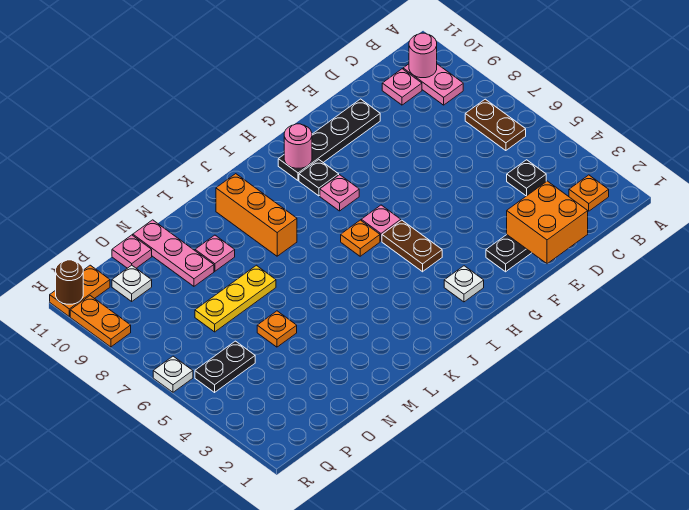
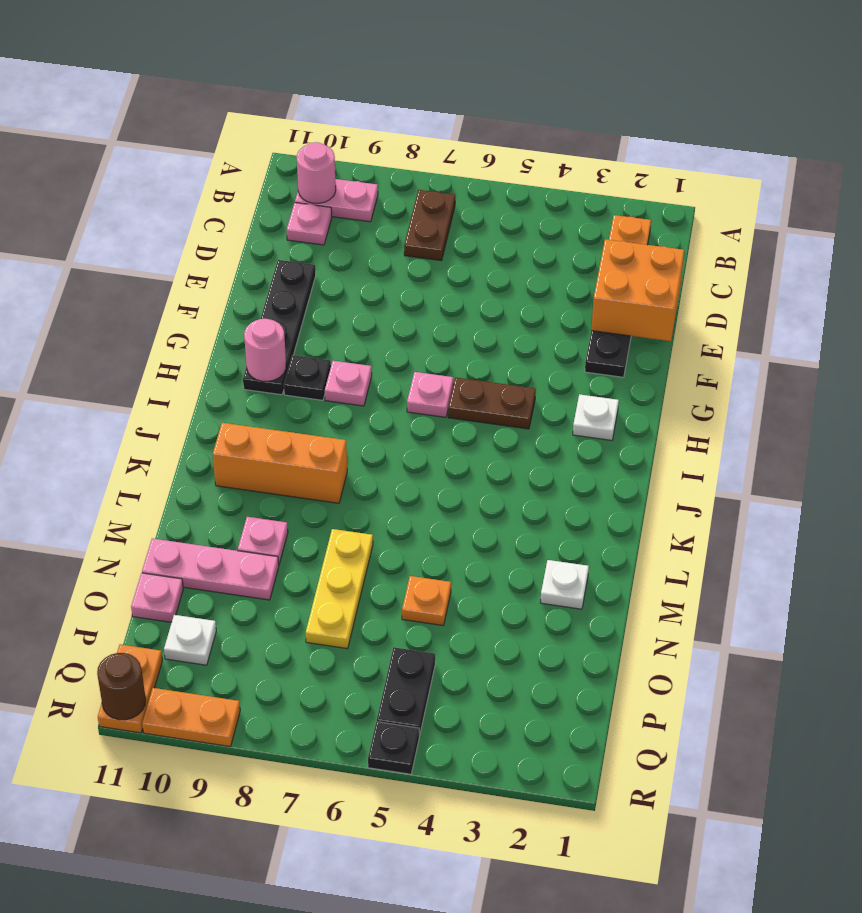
brown 1x2 plate [465,99,526,151] -> brown 1x2 plate turned to [404,190,455,261]
black 1x1 plate [507,160,546,196] -> black 1x1 plate moved to [368,722,419,774]
orange 1x1 plate [341,220,380,256] -> none
white 1x1 plate [153,356,193,392] -> white 1x1 plate moved to [541,560,589,609]

